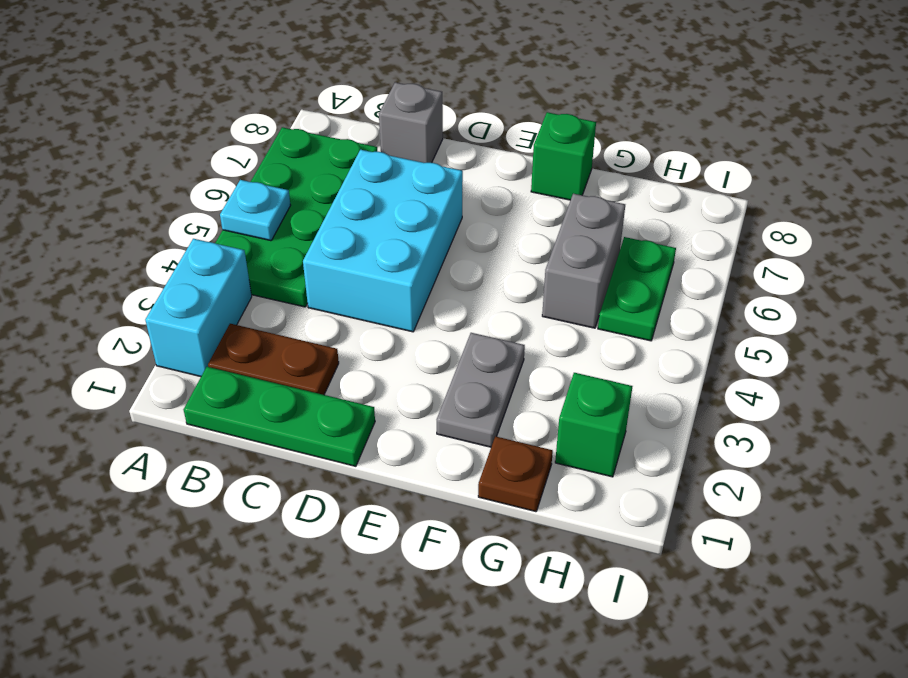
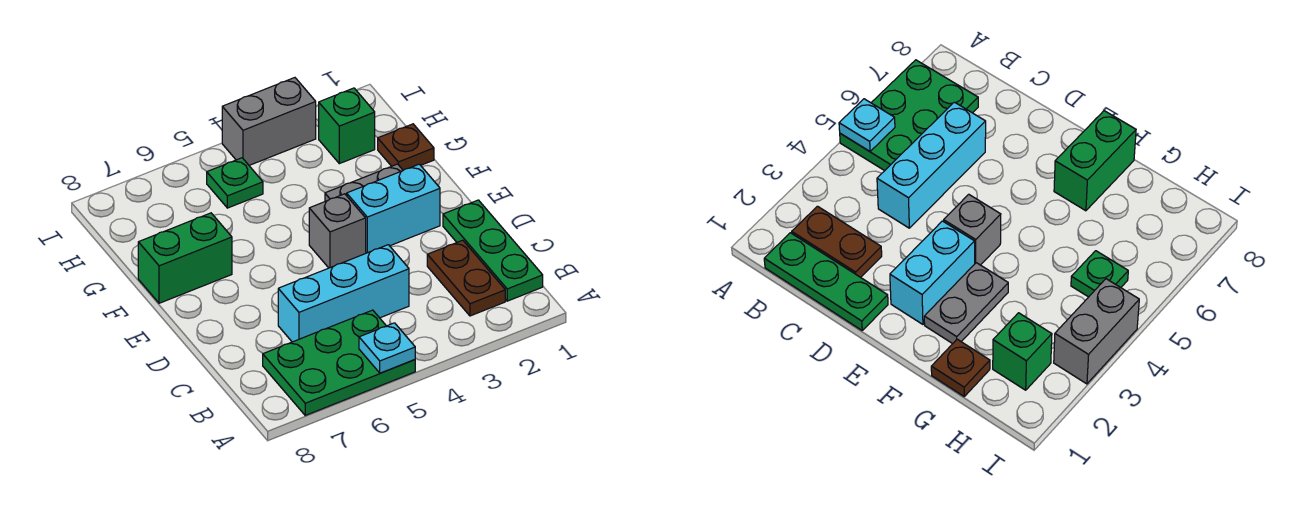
cyan 1x2 brick [145,239,252,377] -> cyan 1x2 brick moved to [347,164,440,253]
green 2x4 plate [216,127,378,307] -> green 2x3 plate [263,310,415,415]
cyan 2x3 brick [303,150,463,332] -> cyan 1x3 brick [278,245,409,342]
grey 1x1 brick [379,82,443,163] -> grey 1x1 brick moved to [309,194,366,268]
green 1x1 brick [531,112,596,200] -> green 1x2 brick [138,213,232,303]
grey 1x2 brick [542,194,625,328] -> grey 1x2 brick moved to [222,78,316,165]
green 1x2 plate [598,237,676,341] -> green 1x1 plate [207,158,263,208]

